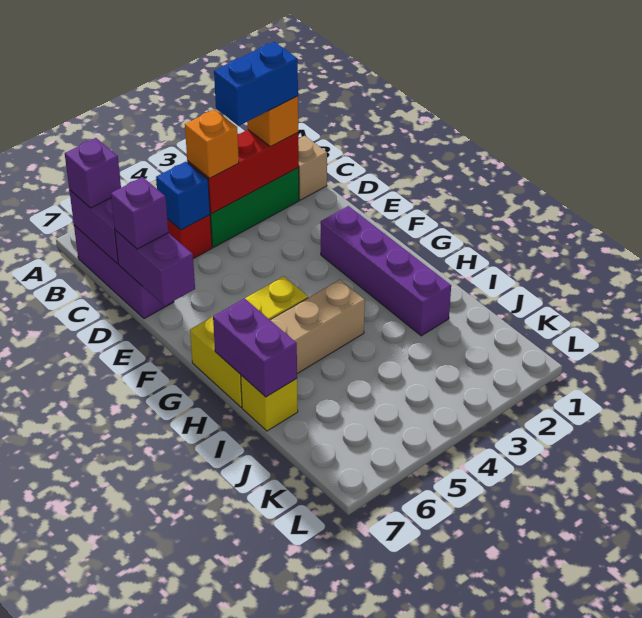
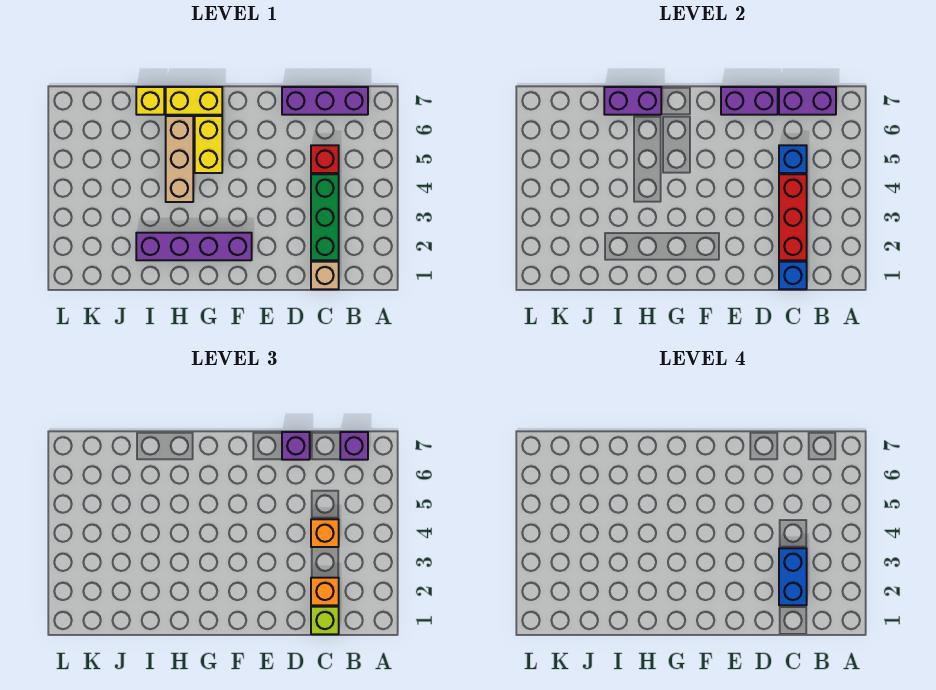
none -> blue 1x1 brick [779,262,807,289]
none -> lime 1x1 brick [311,607,339,634]

